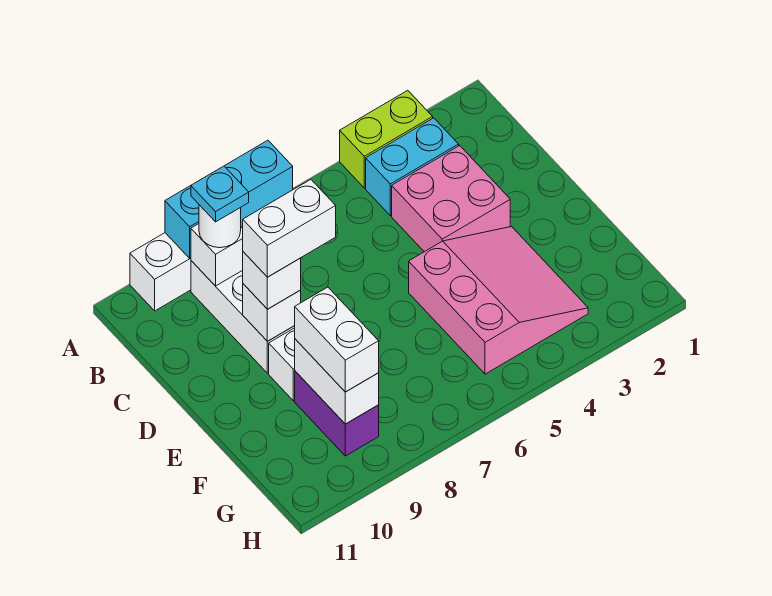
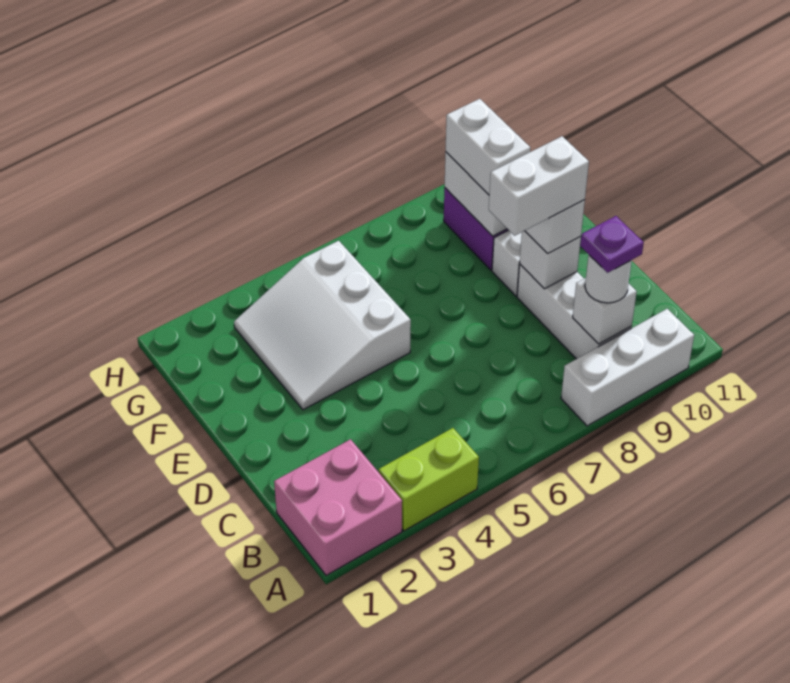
cyan 1x3 brick [165,140,293,259] -> none
cyan 1x2 brick [366,118,459,216] -> none
cyan 1x1 plate [191,166,249,222] -> purple 1x1 plate [580,216,644,273]
pink 2x2 brick [392,146,510,252] -> pink 2x2 brick moved to [274,439,402,576]
pink 3x3 slope [409,227,588,374] -> white 3x3 slope [234,241,411,410]

